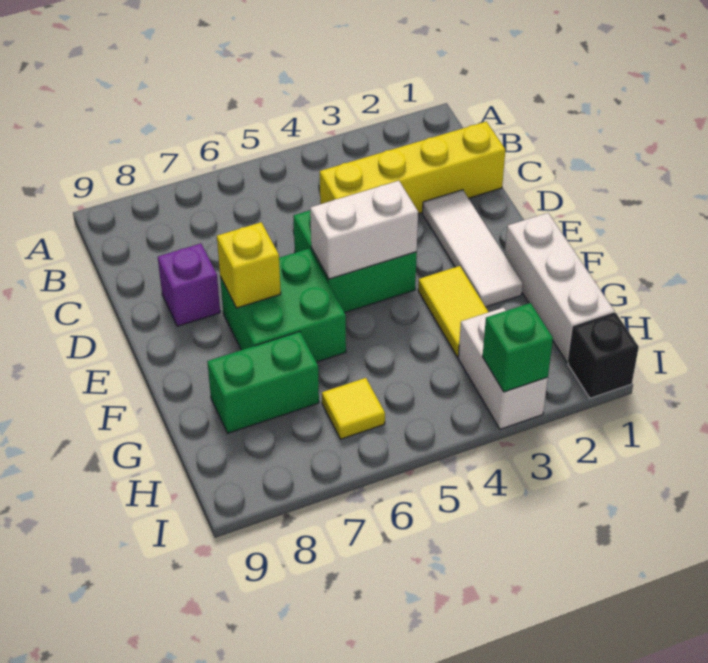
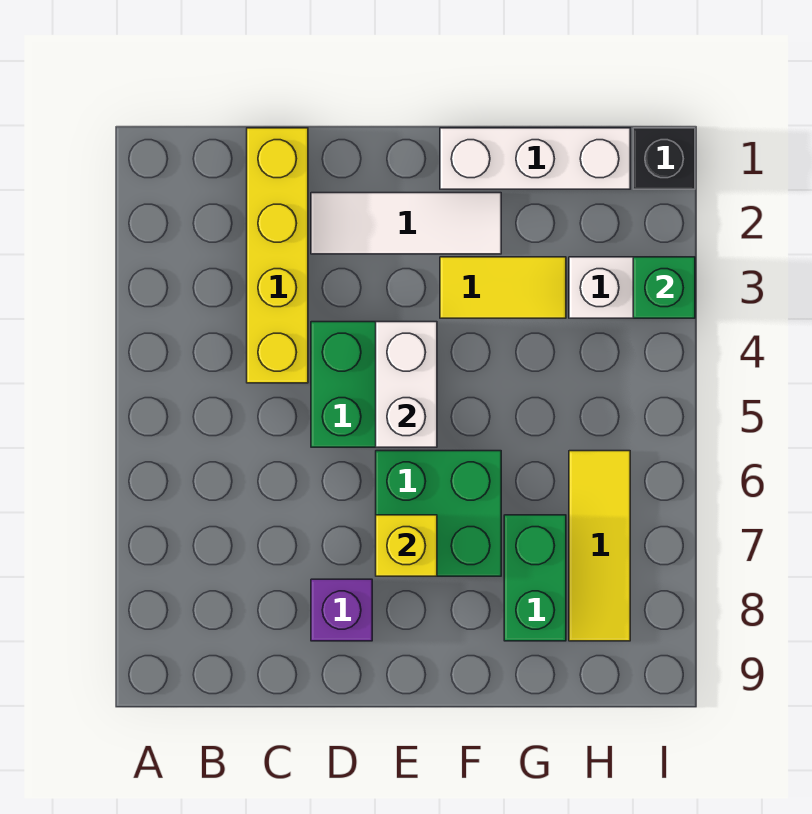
yellow 1x1 tile [322,378,385,439] -> yellow 1x3 tile [569,451,630,641]

